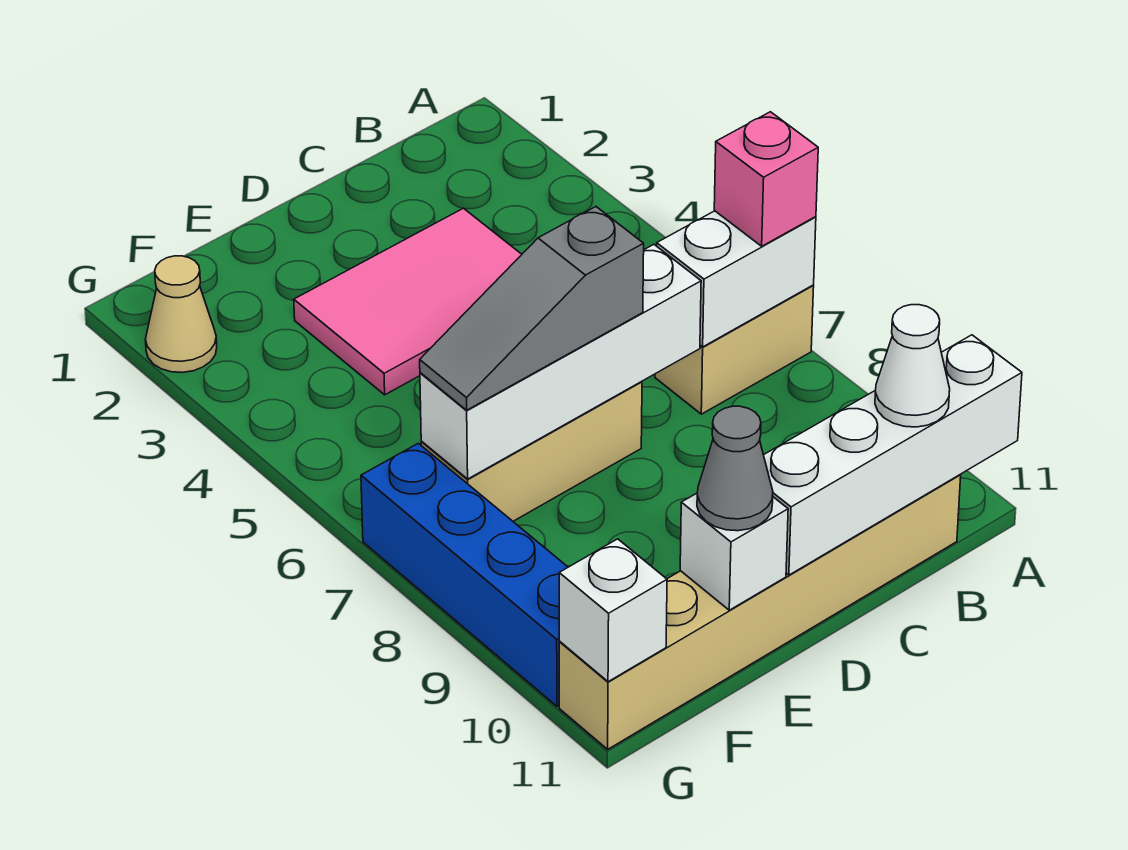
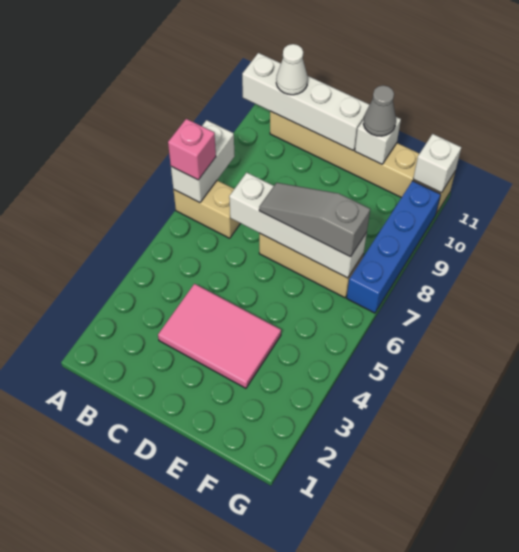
white 1x2 brick [657,211,816,347] -> white 1x2 brick turned to [171,120,235,203]
grey 1x3 slope [420,207,644,410] -> grey 1x3 slope turned to [259,183,370,257]
tan 1x1 cone [145,256,217,372] -> none

